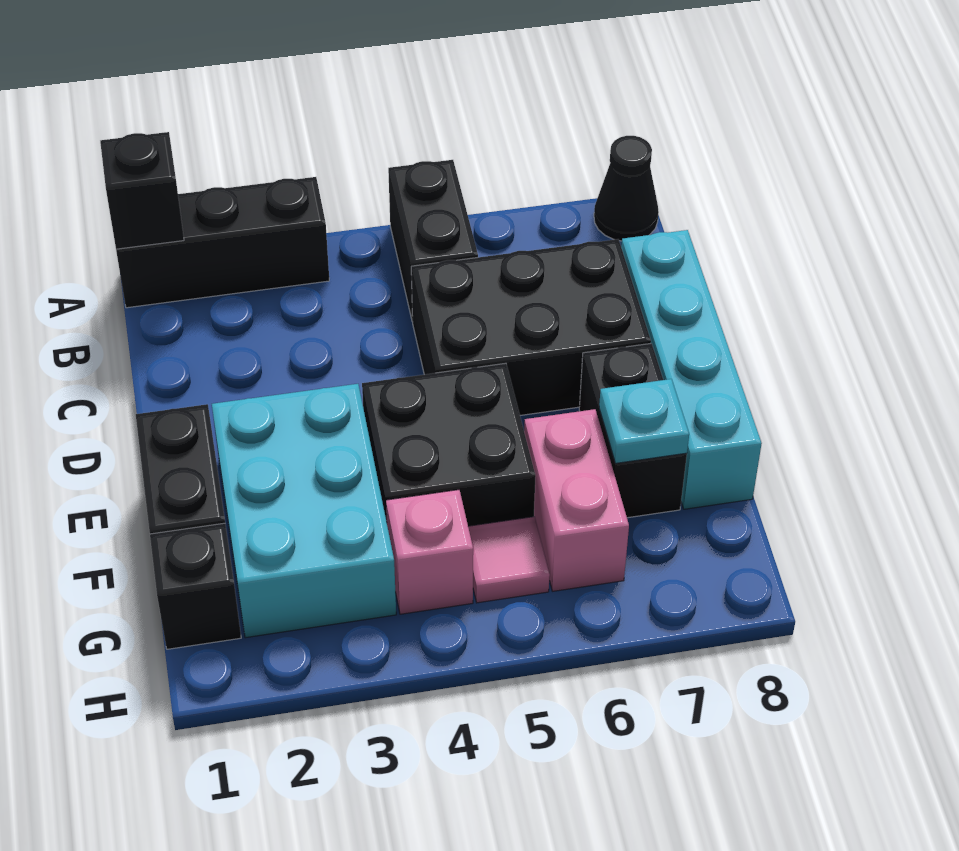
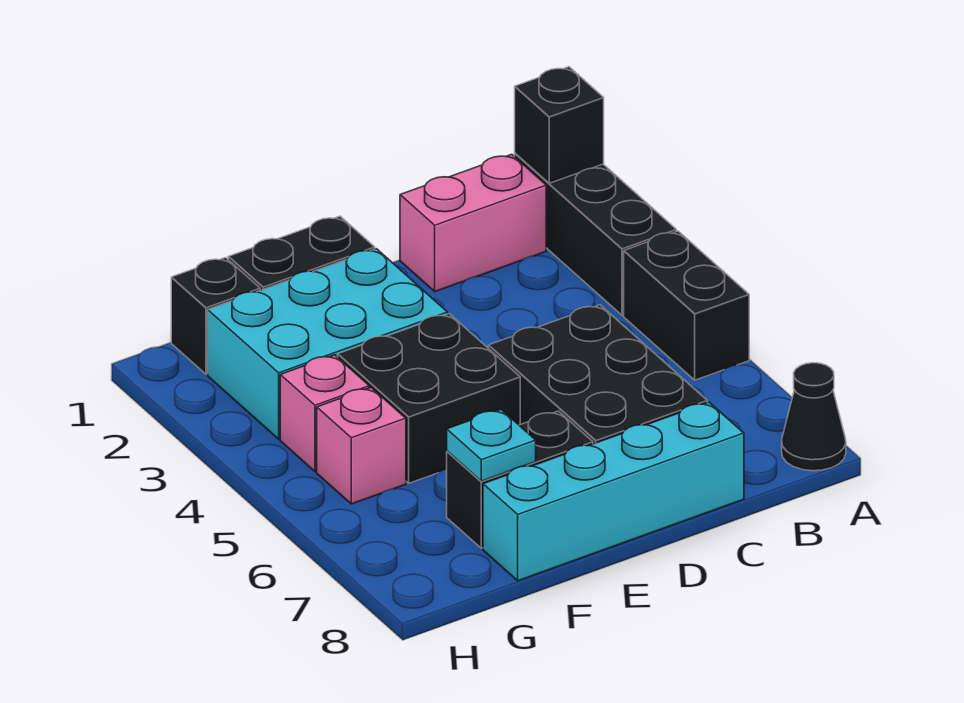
black 1x2 brick [388,160,478,322] -> black 1x2 brick turned to [624,231,749,380]
pink 1x2 brick [524,409,629,591] -> pink 1x2 brick moved to [400,154,546,292]
pink 1x1 tile [468,517,550,603] -> pink 1x1 brick [317,388,406,504]

